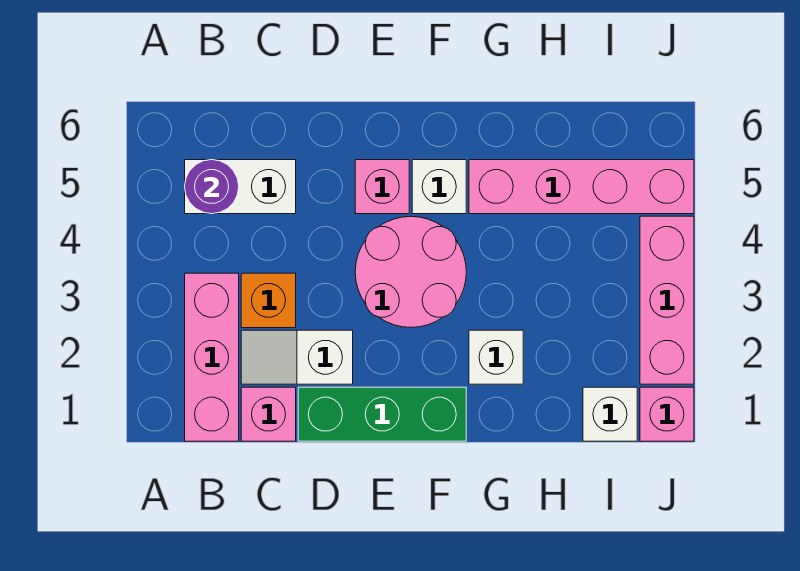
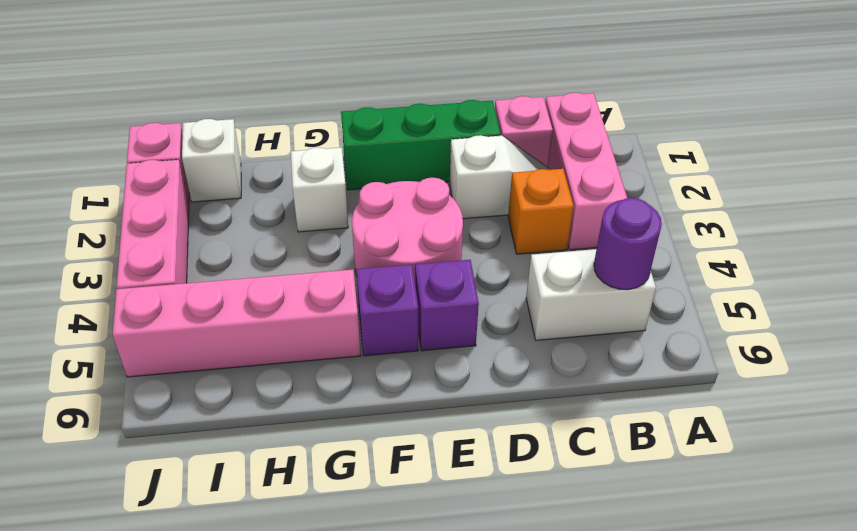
pink 1x1 brick [355,160,409,214] -> purple 1x1 brick [415,260,479,351]
white 1x1 brick [412,160,466,214] -> purple 1x1 brick [356,265,418,356]

